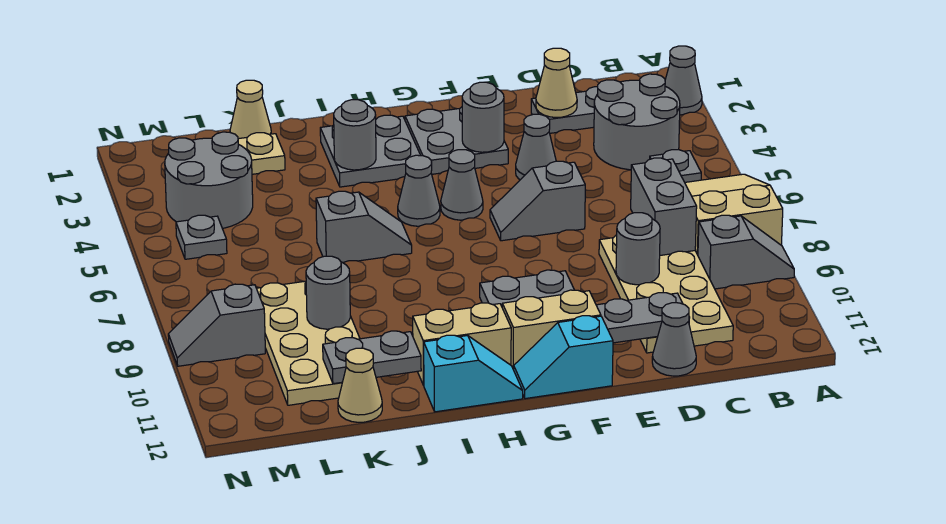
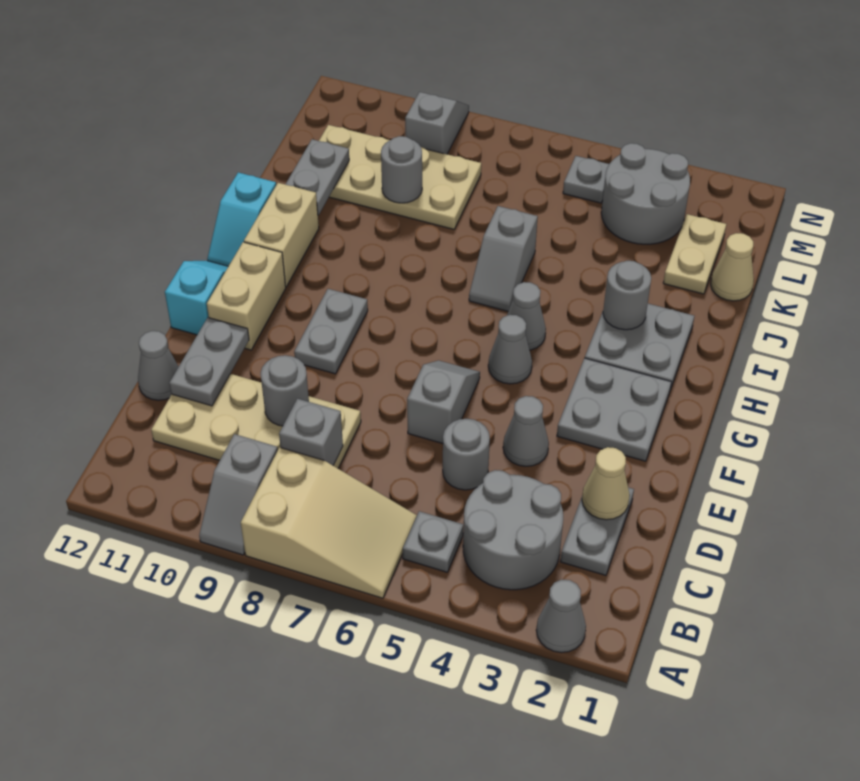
grey 1x2 brick [631,158,697,255] -> grey 1x1 brick [279,399,343,465]
grey 1x1 round brick [462,82,504,152] -> grey 1x1 round brick moved to [443,419,490,490]
tan 1x1 cone [338,348,382,422] -> none

